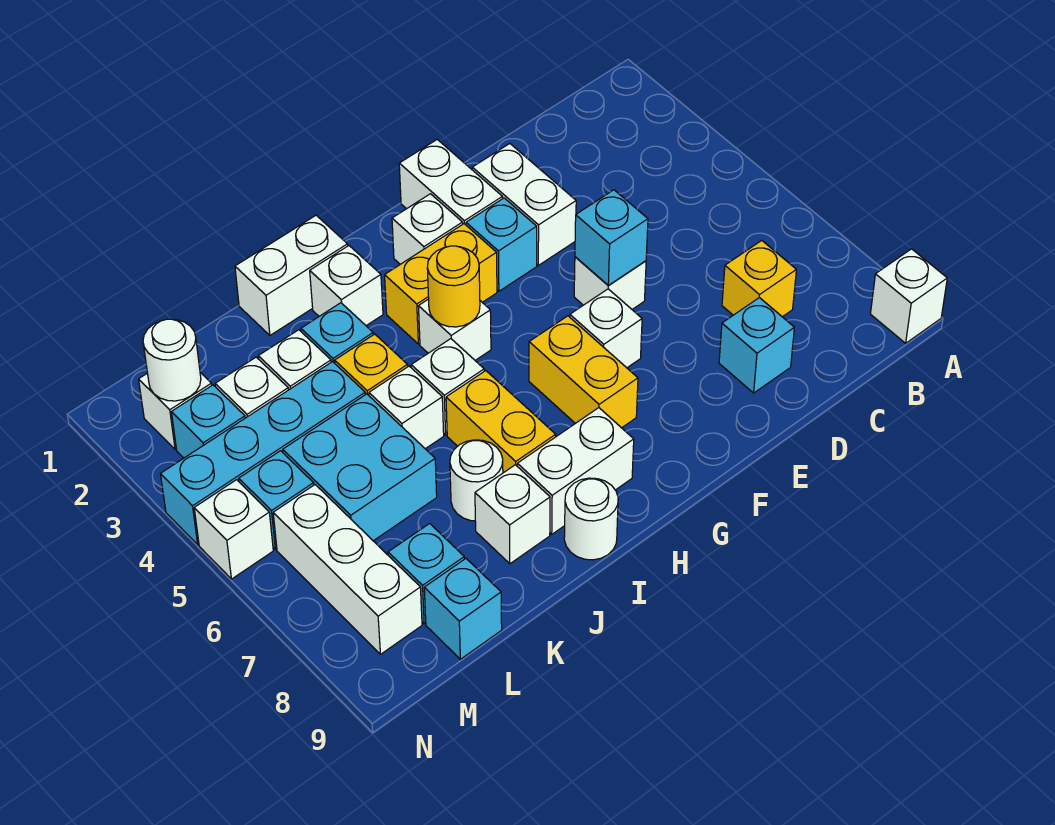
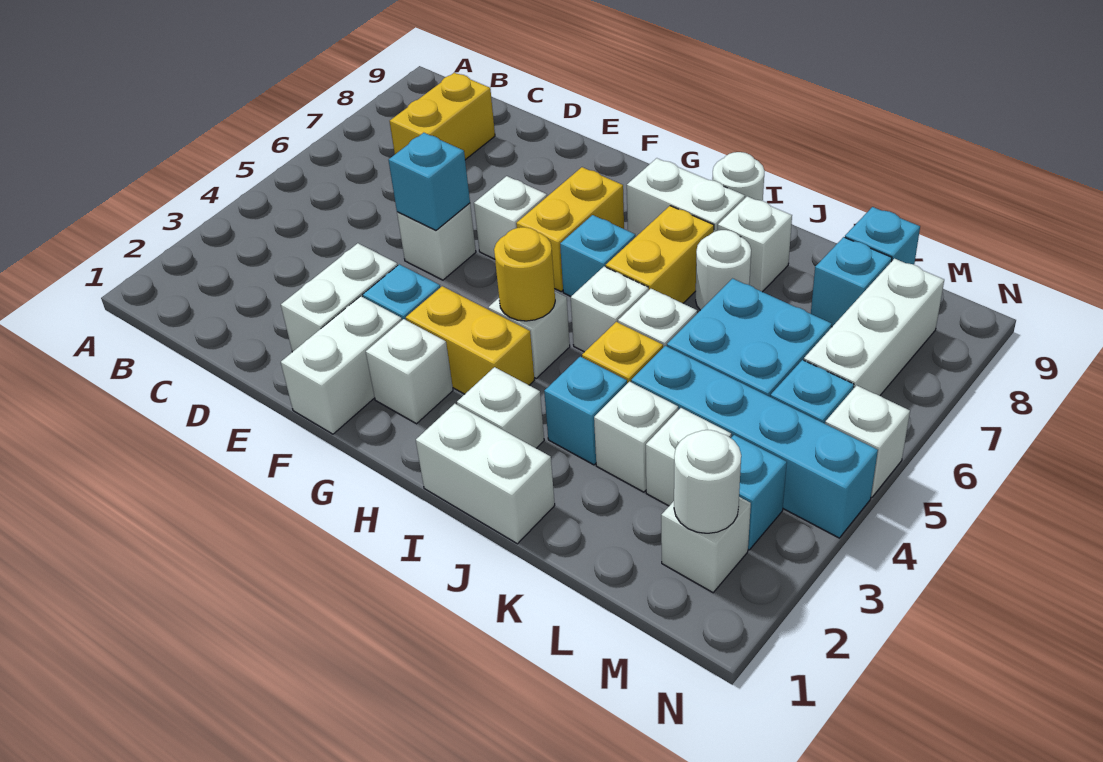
white 1x1 brick [870,249,947,343] -> none
yellow 1x1 brick [722,241,796,317] -> yellow 1x2 brick [390,73,495,160]
cyan 1x1 brick [719,298,794,393] -> cyan 1x1 brick moved to [560,215,635,296]

